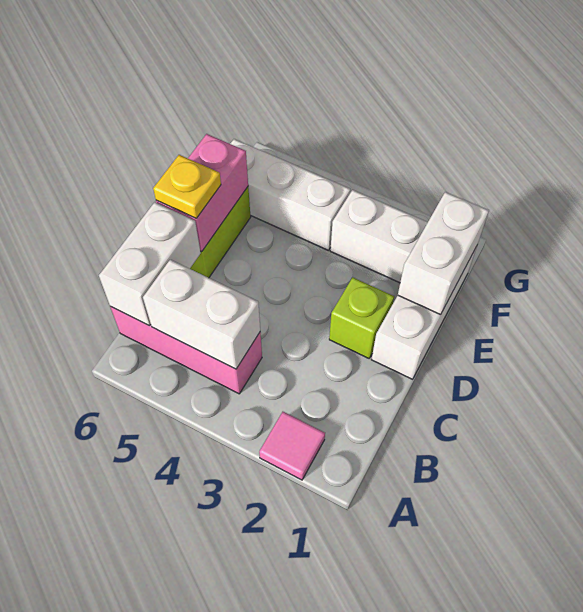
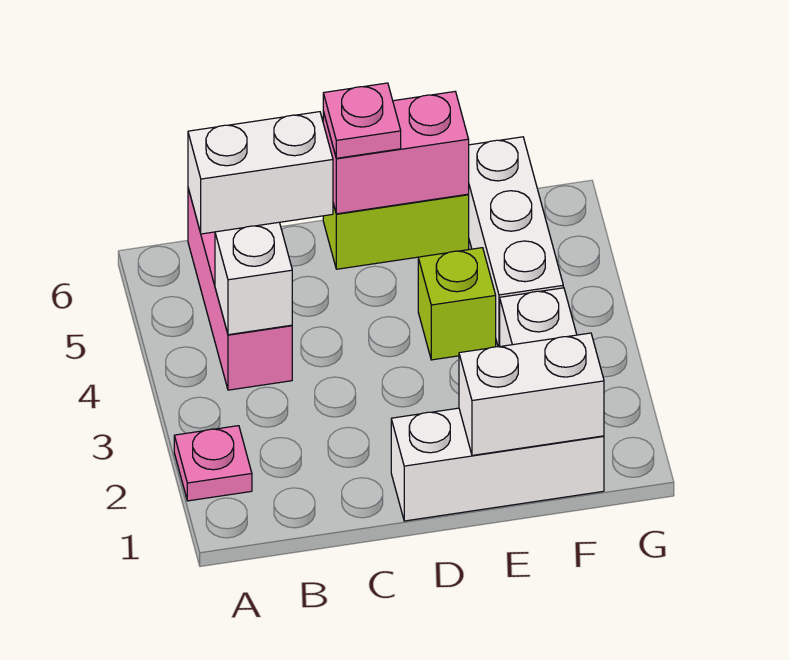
pink 1x1 tile [259,412,325,480] -> pink 1x1 plate [174,426,252,501]
white 1x2 brick [143,260,260,369] -> white 1x1 brick [215,222,292,335]
lime 1x1 brick [329,277,394,358] -> lime 1x1 brick moved to [418,248,496,360]
yellow 1x1 plate [153,155,221,218] -> pink 1x1 plate [323,83,401,158]

